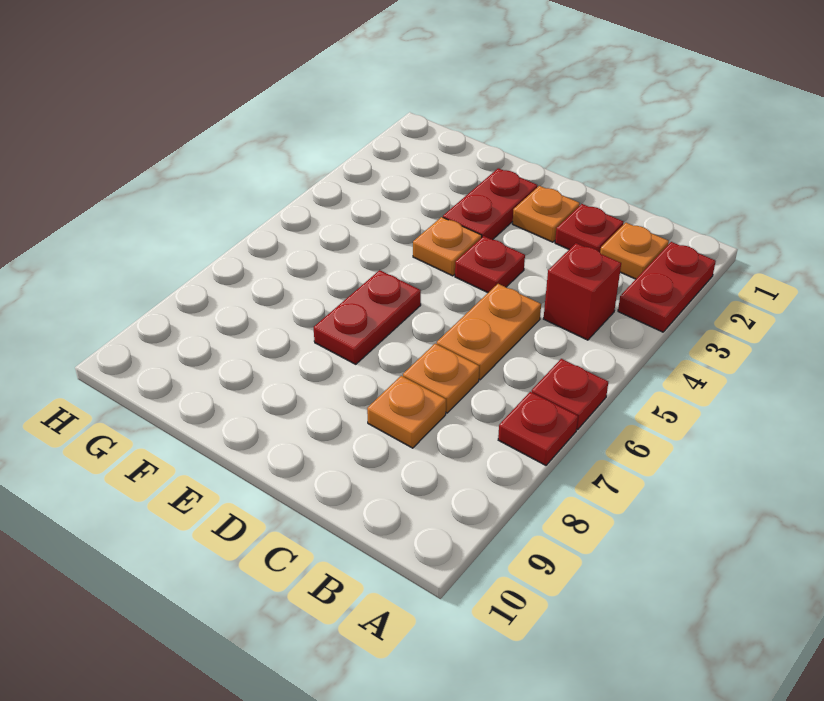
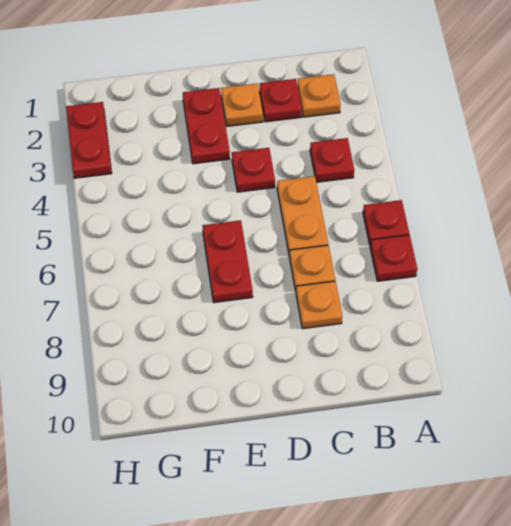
red 1x2 plate [618,242,716,332] -> red 1x2 plate moved to [66,102,112,178]
red 1x1 brick [544,243,621,340] -> red 1x1 plate [310,138,354,182]
orange 1x1 plate [413,217,482,276] -> none

